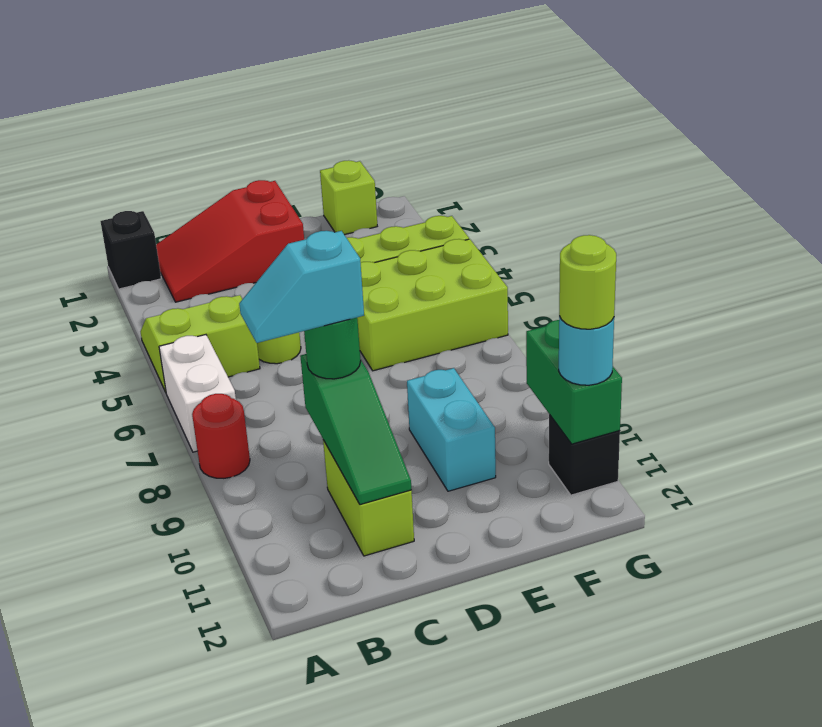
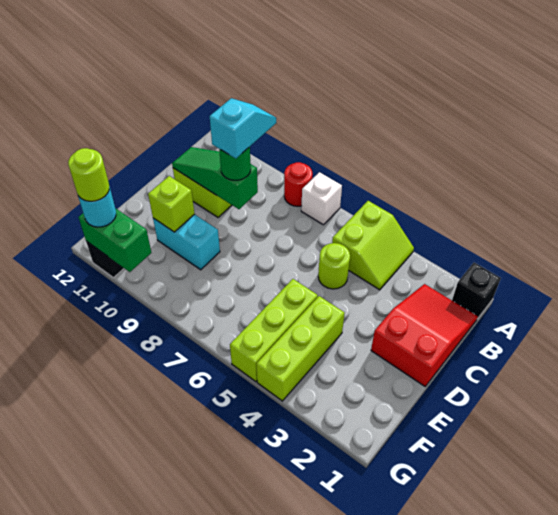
white 1x2 brick [159,335,236,452] -> white 1x1 brick [301,172,342,225]
lime 2x3 brick [357,239,508,371] -> lime 1x3 brick [230,279,318,382]
lime 1x1 brick [320,160,377,235] -> lime 1x1 brick moved to [148,176,195,232]

